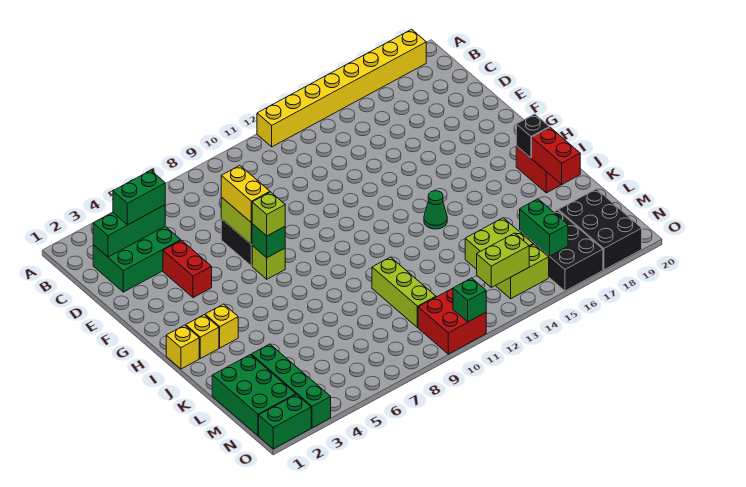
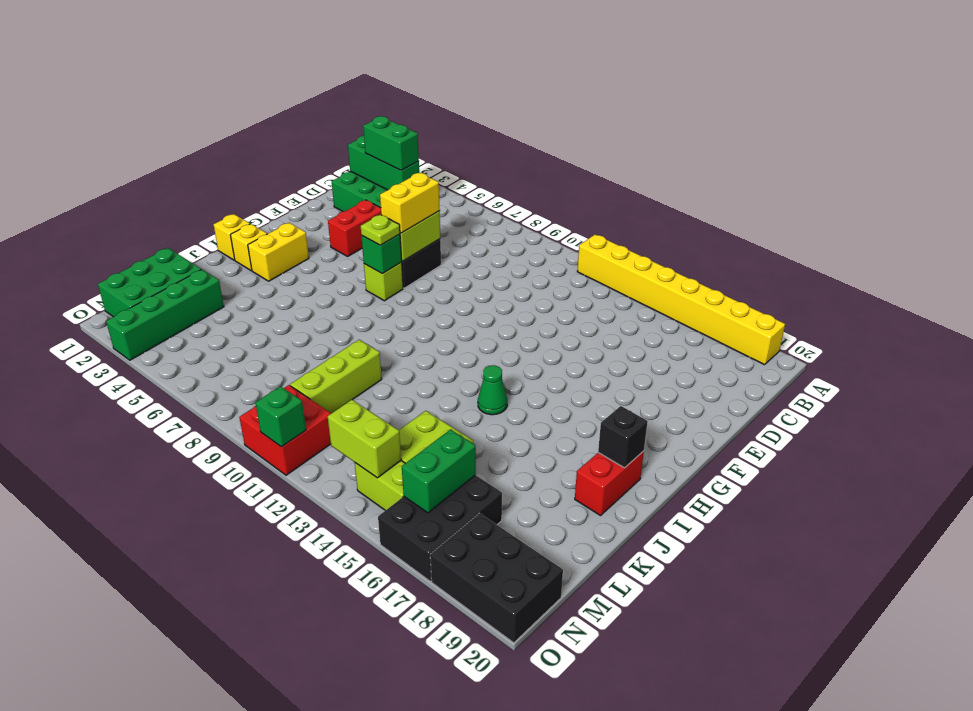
lime 1x1 brick [252,192,285,236] -> lime 1x1 plate [361,215,400,245]
yellow 1x1 brick [205,304,238,348] -> yellow 1x2 brick [248,223,309,281]
red 1x2 brick [532,127,580,185] -> none
black 2x3 brick [558,189,642,270] -> black 2x3 brick turned to [430,513,563,643]
green 1x2 brick [259,395,311,449] -> none

